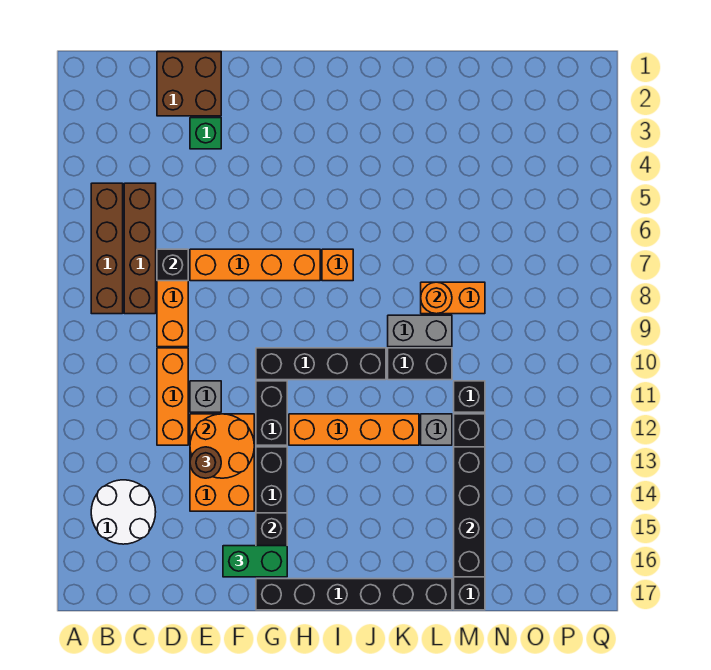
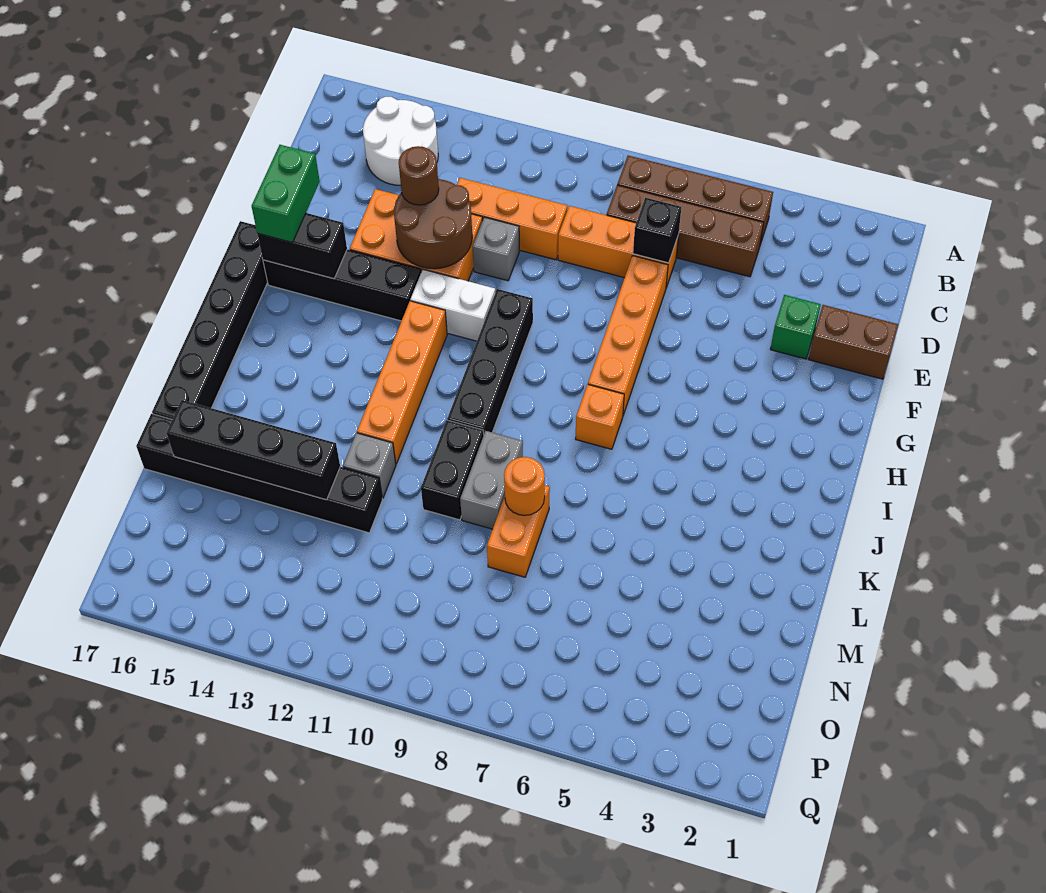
brown 2x2 brick [157,52,221,116] -> brown 1x2 brick [808,305,898,379]
orange 2x2 round brick [190,414,254,478] -> brown 2x2 round brick [394,179,472,269]
black 1x2 brick [256,381,287,445] -> white 1x2 brick [410,270,495,341]
black 1x1 brick [454,381,485,412] -> none

